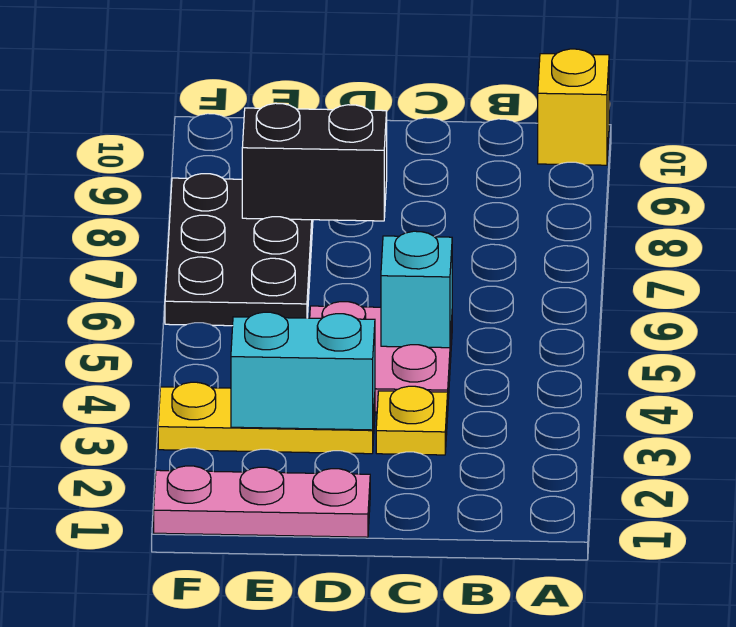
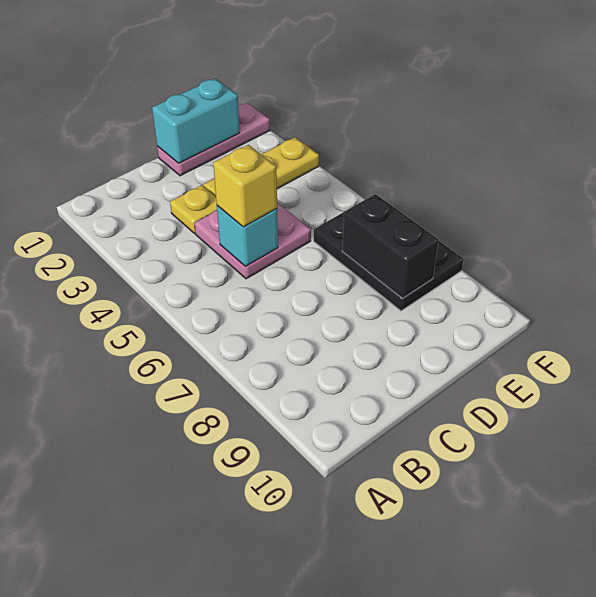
yellow 1x1 brick [538,49,609,165] -> yellow 1x1 brick moved to [213,145,277,227]
cyan 1x2 brick [231,312,375,430] -> cyan 1x2 brick moved to [152,79,240,163]
black 1x2 brick [242,103,387,221] -> black 1x2 brick turned to [342,194,439,298]

